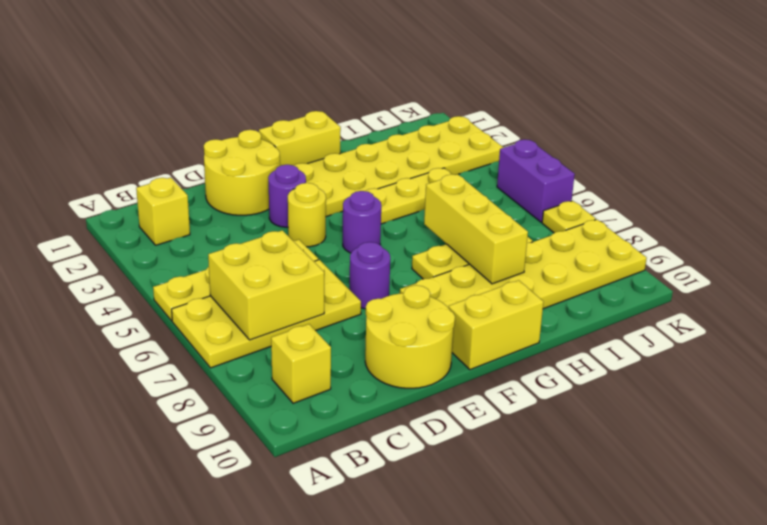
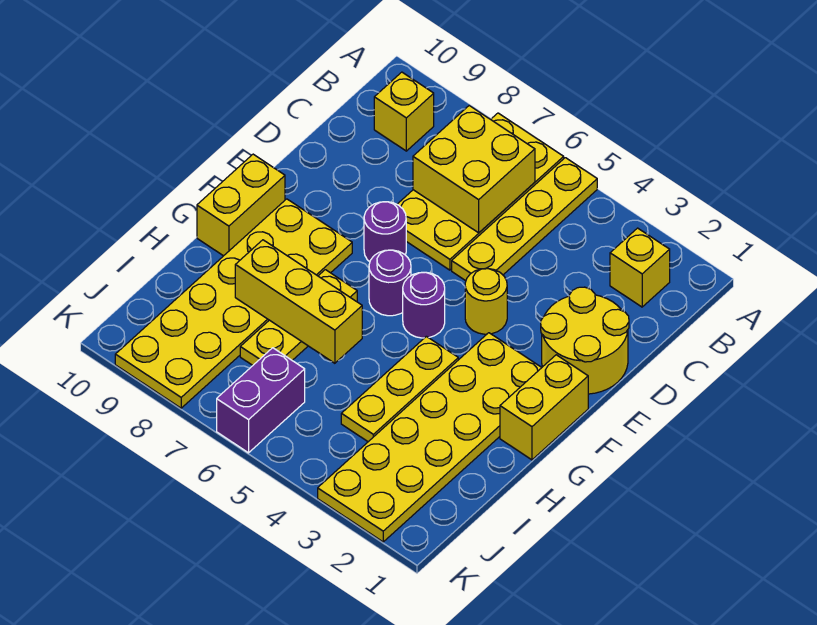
yellow 2x2 round brick [365,285,455,388] -> none
purple 1x1 round brick [268,165,306,227] -> purple 1x1 round brick moved to [369,250,411,316]
purple 1x2 brick [497,140,575,222] -> purple 1x2 brick turned to [217,348,305,453]
yellow 1x1 plate [542,201,596,233] -> none

